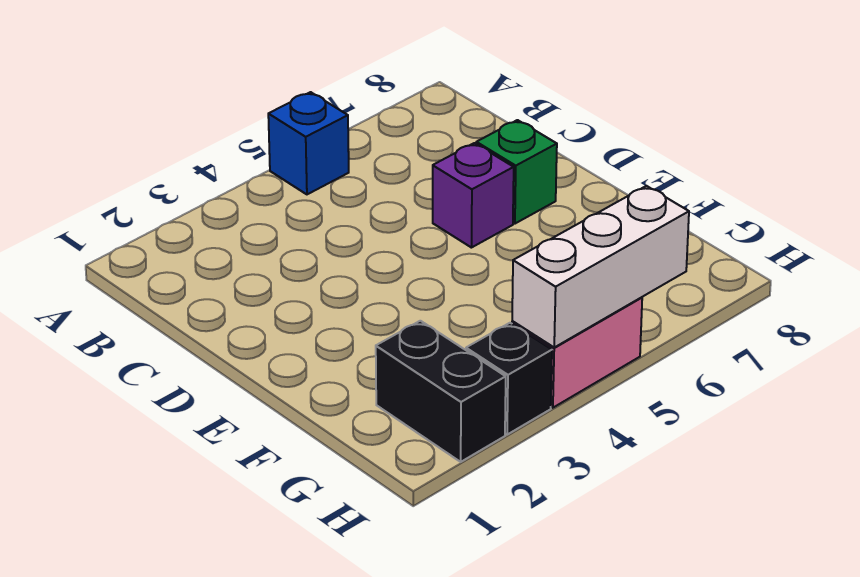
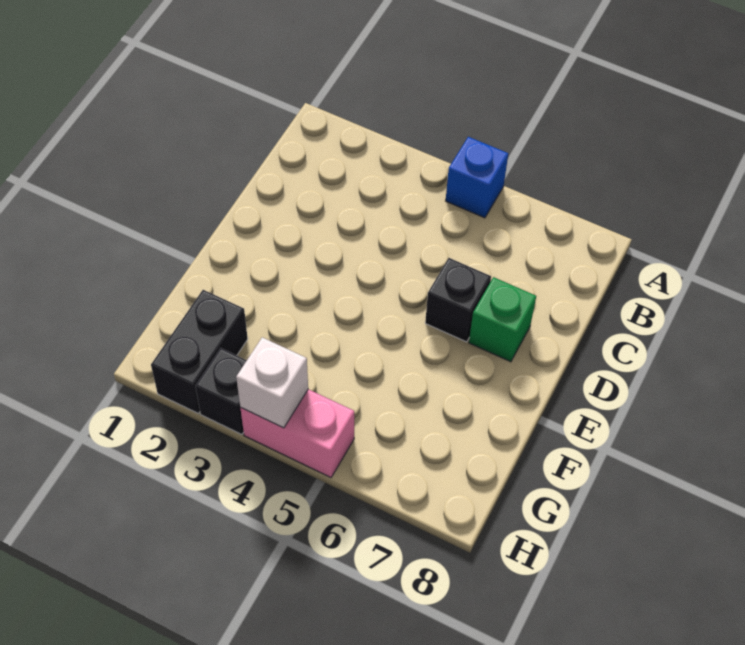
purple 1x1 brick [433,143,514,248] -> black 1x1 brick [425,258,491,342]
white 1x3 brick [512,186,689,347] -> white 1x1 brick [236,337,308,428]

